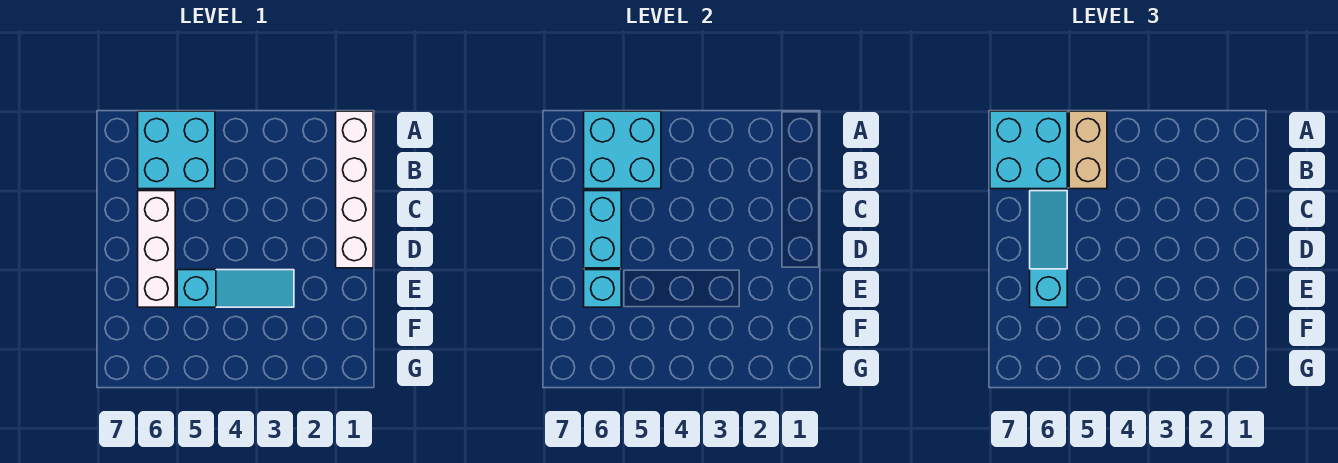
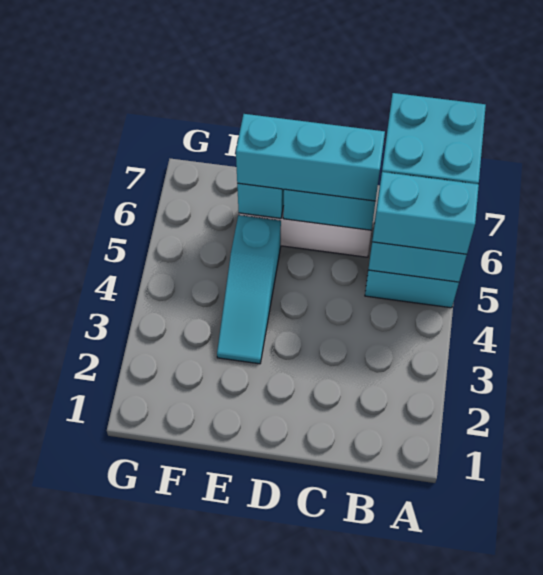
white 1x4 brick [336,111,373,268] -> none
tan 1x2 brick [1069,111,1107,189] -> cyan 1x2 brick [372,172,479,255]
cyan 1x3 slope [1030,191,1067,307] -> cyan 1x3 brick [236,114,385,201]

